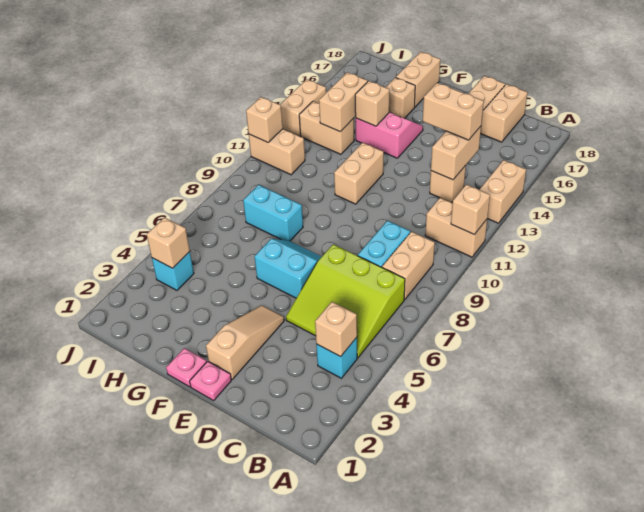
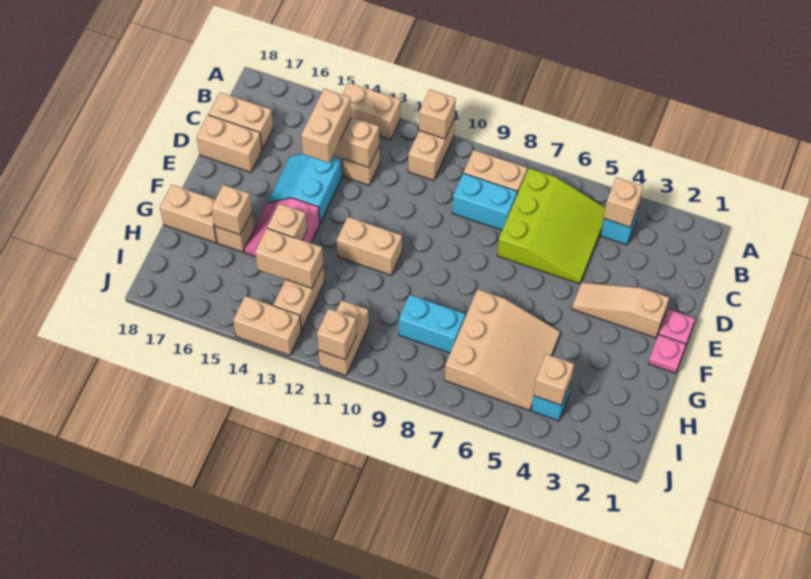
cyan 2x2 slope [254,239,322,298] -> cyan 2x2 slope moved to [267,154,342,223]
none -> tan 3x3 slope [445,289,560,411]
cyan 1x2 brick [243,185,303,241] -> cyan 1x2 brick turned to [399,295,465,353]
none -> tan 1x1 brick [211,185,252,235]

